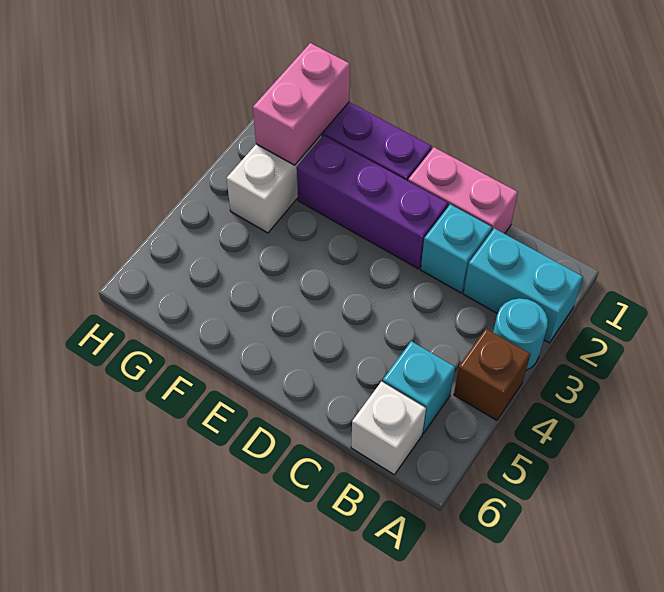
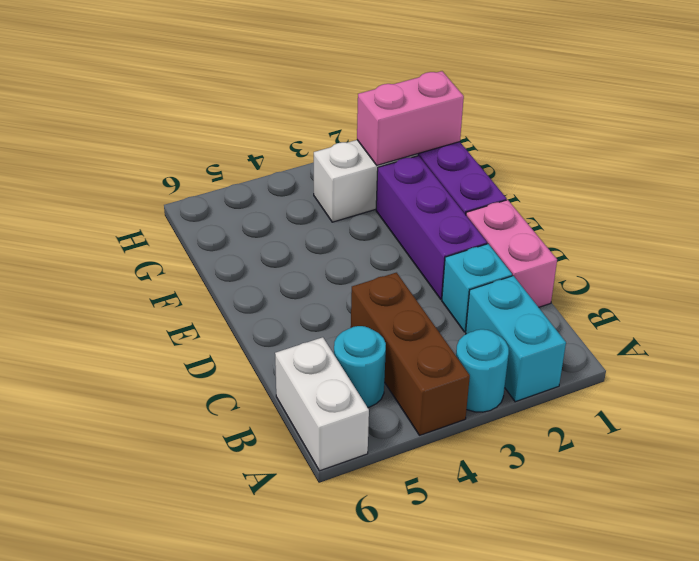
brown 1x1 brick [454,329,530,420] -> brown 1x3 brick [351,273,470,435]
cyan 1x1 brick [383,341,455,433] -> cyan 1x1 round brick [334,326,386,407]
white 1x1 brick [351,381,426,475] -> white 1x2 brick [275,337,369,471]

